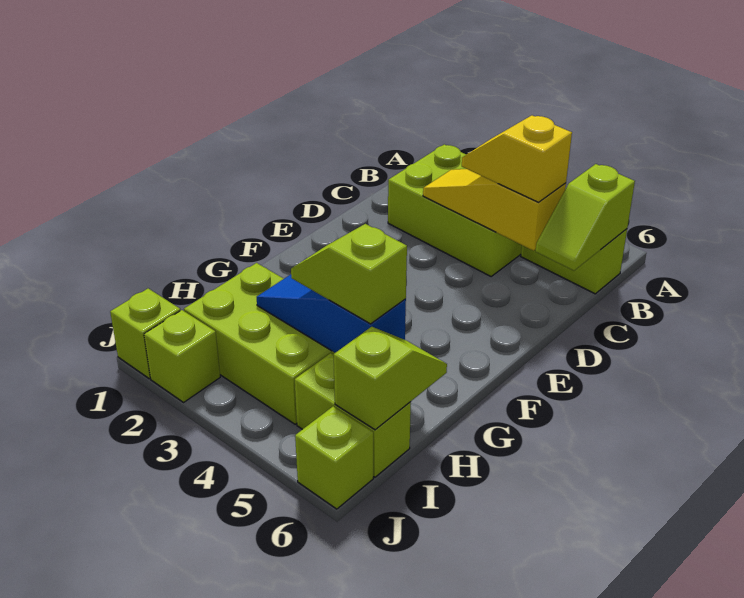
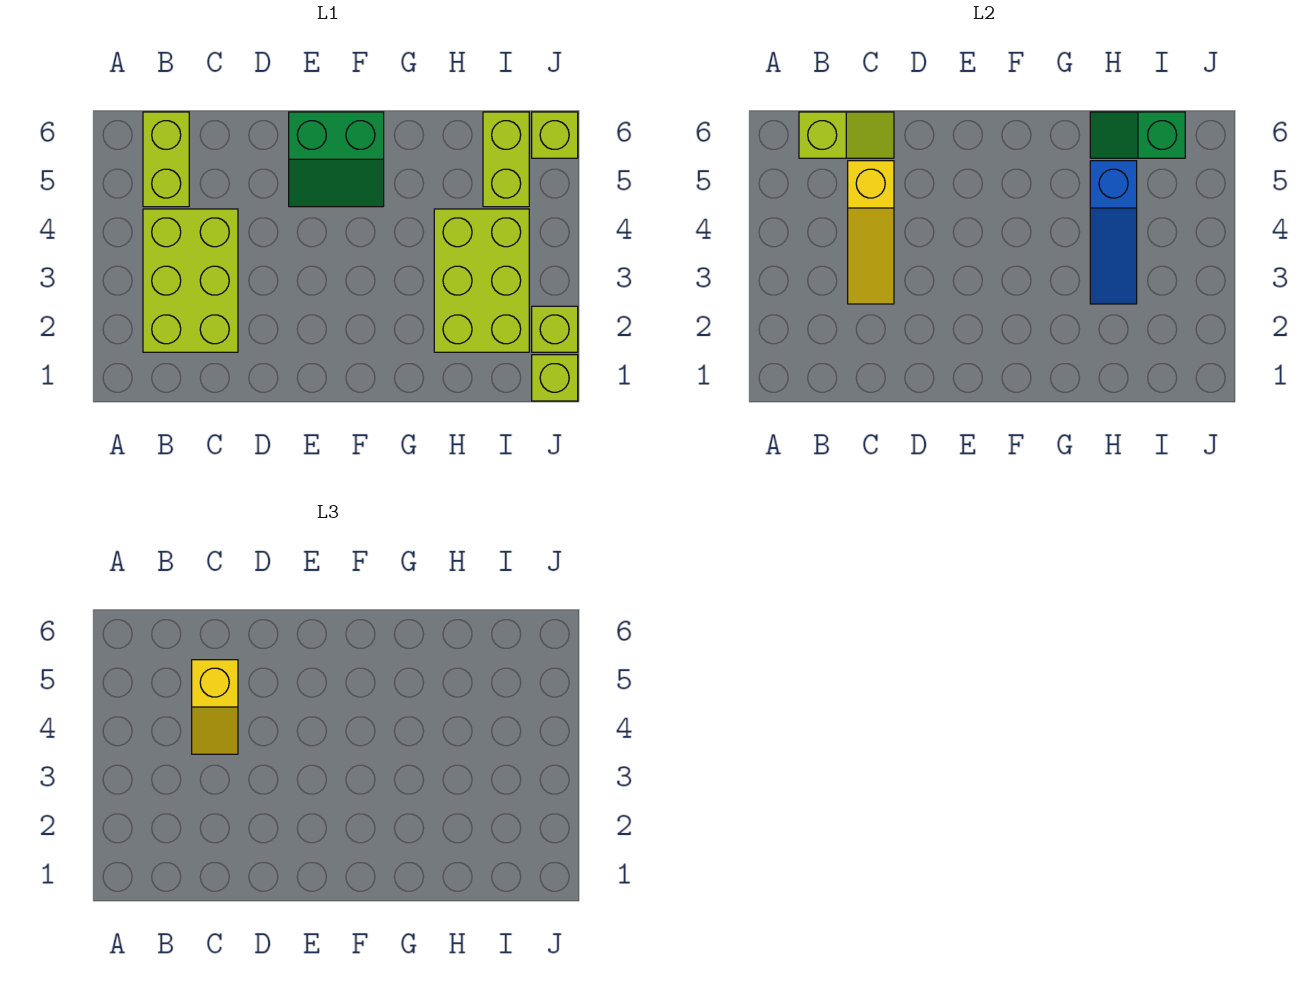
none -> green 2x2 slope [289,112,384,207]
lime 1x2 slope [291,224,407,324] -> none
lime 1x2 slope [334,327,447,430] -> green 1x2 slope [1090,112,1185,158]

